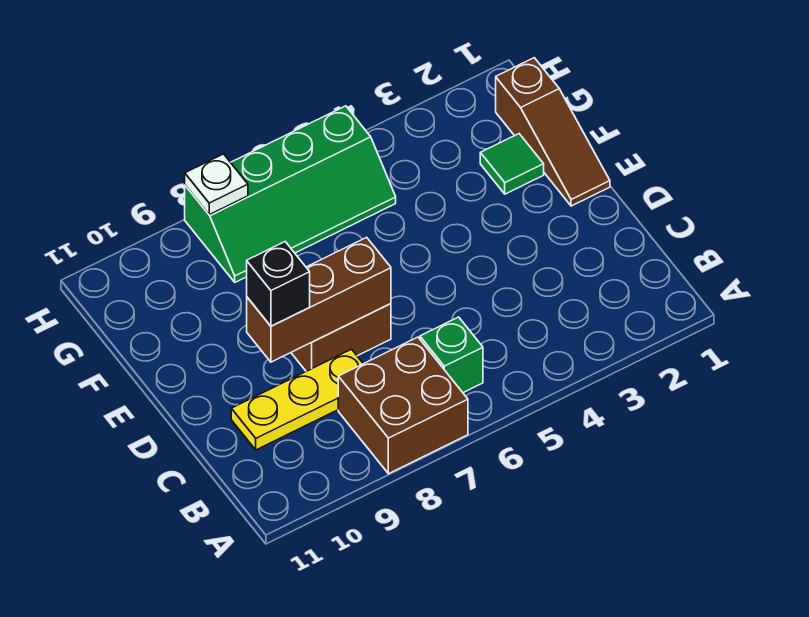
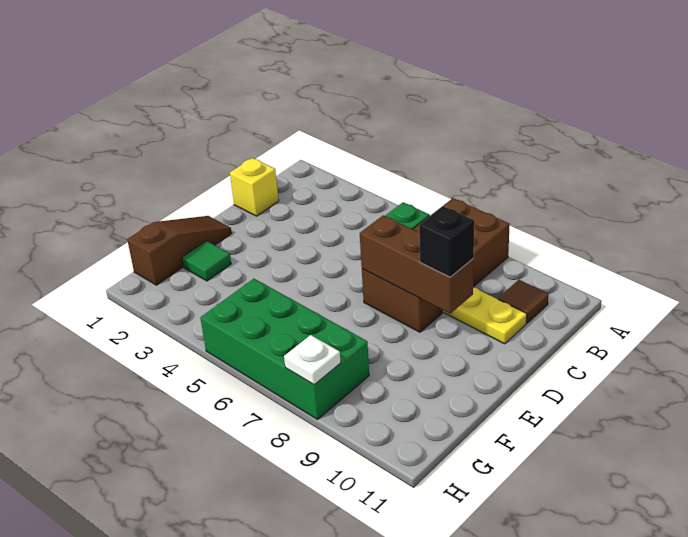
none -> brown 1x1 tile [498,280,548,323]
none -> yellow 1x1 brick [230,158,279,216]
green 2x4 slope [185,106,396,282] -> green 2x4 brick [200,279,369,419]

